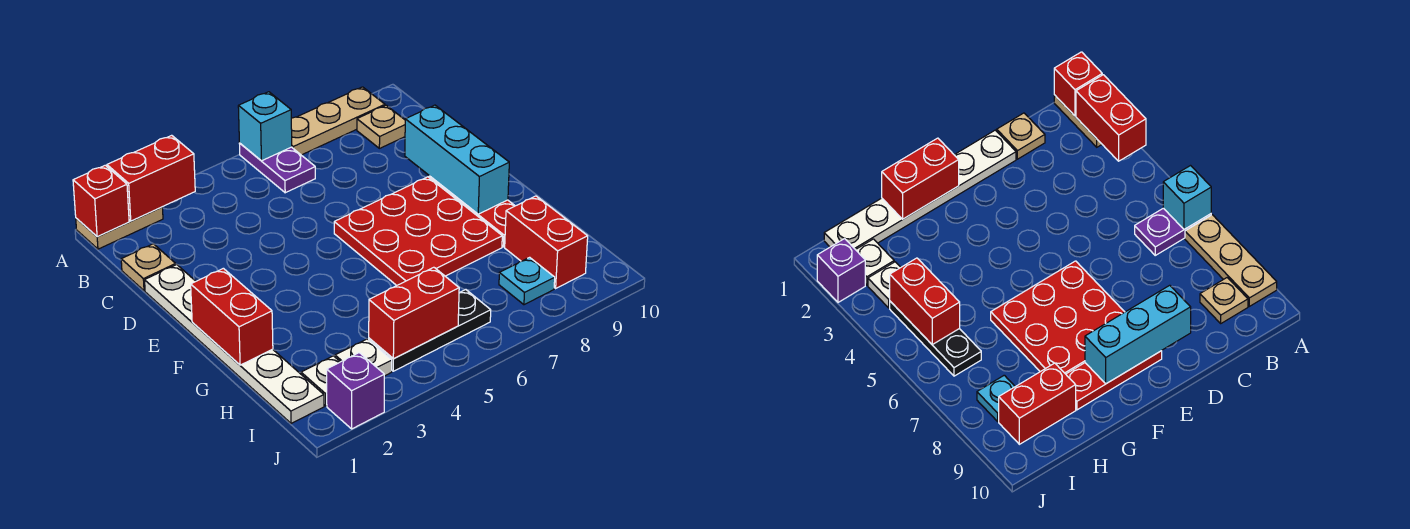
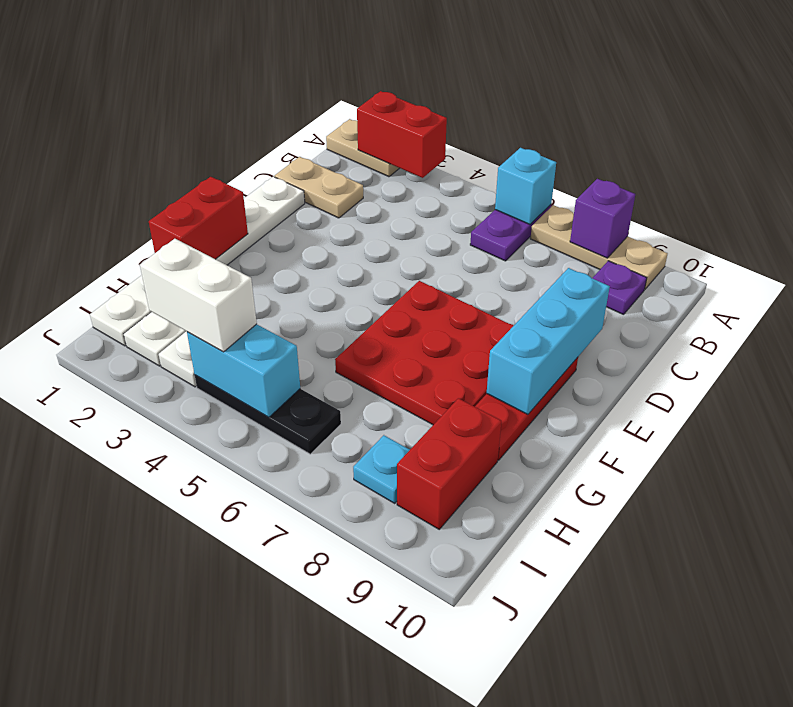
red 1x1 brick [73,165,129,237] -> none
tan 1x1 plate [357,105,405,148] -> purple 1x1 plate [592,261,647,315]
tan 1x1 plate [121,244,176,291] -> tan 1x2 plate [275,157,363,218]
none -> white 1x2 brick [140,239,257,352]
red 1x2 brick [369,267,459,359] -> cyan 1x2 brick [187,324,300,417]
purple 1x1 brick [327,353,384,429] -> purple 1x1 brick moved to [570,179,635,258]

